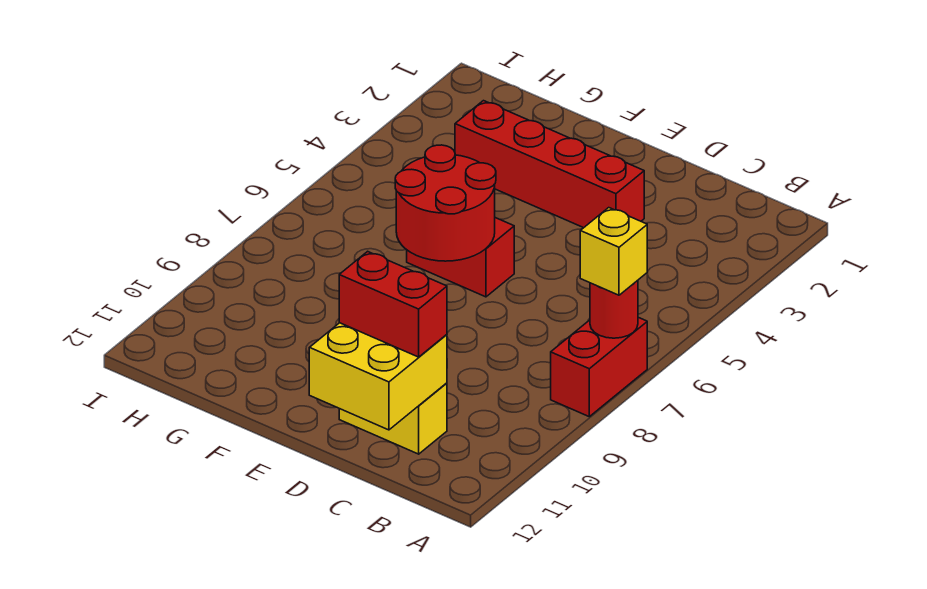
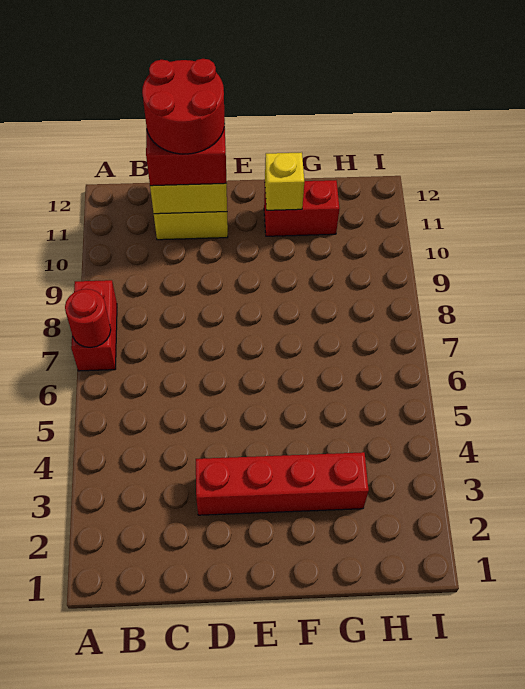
yellow 1x1 brick [580,208,647,295] -> yellow 1x1 brick moved to [265,152,304,210]
red 1x2 brick [407,218,514,297] -> red 1x2 brick moved to [264,180,340,236]
red 2x2 round brick [395,145,496,261] -> red 2x2 round brick moved to [142,59,225,154]

